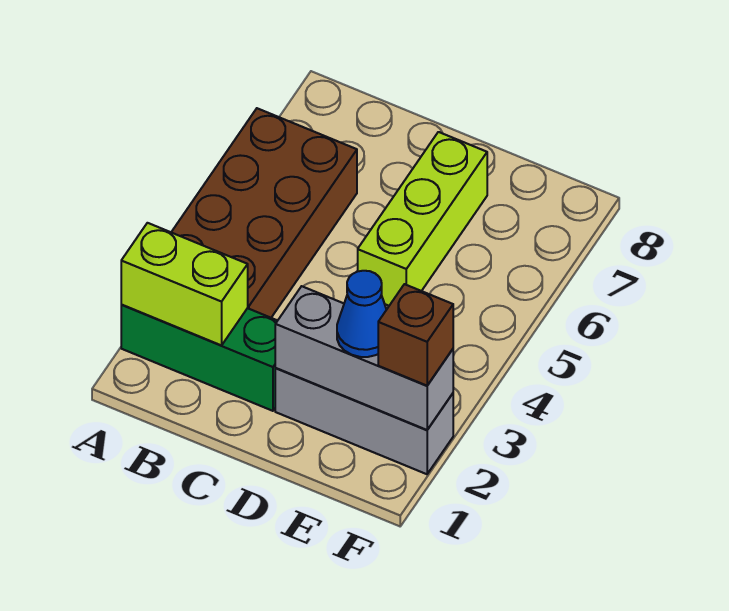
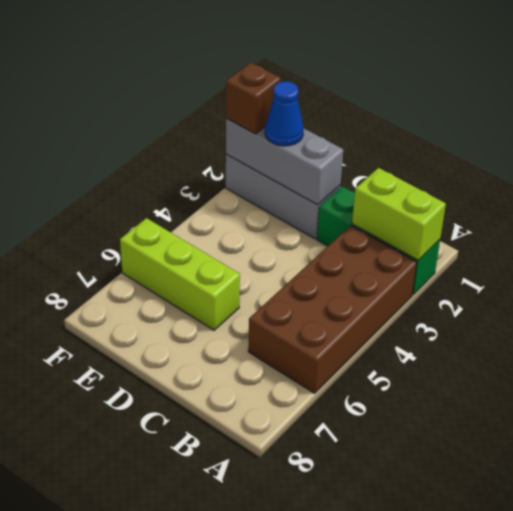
lime 1x3 brick [358,132,487,306] -> lime 1x3 brick turned to [120,218,240,330]

